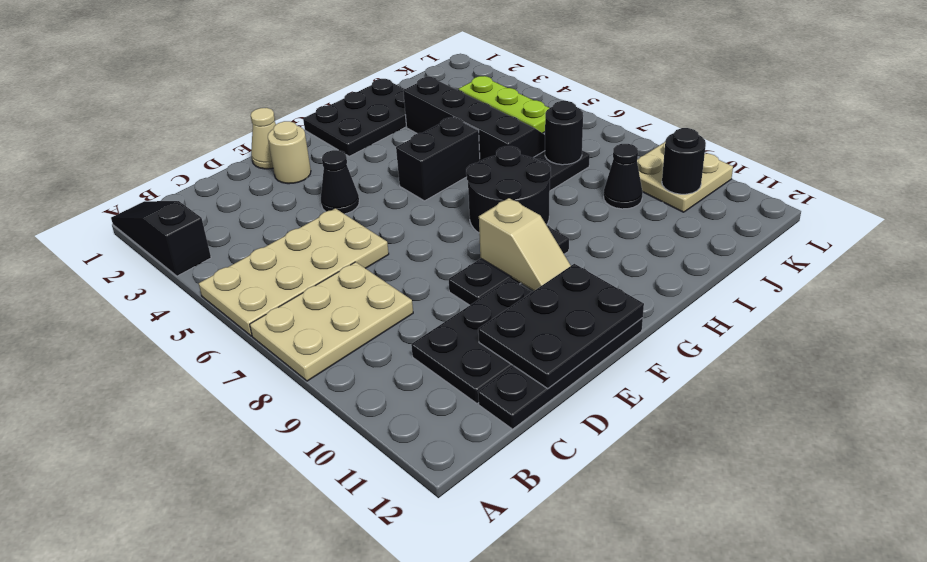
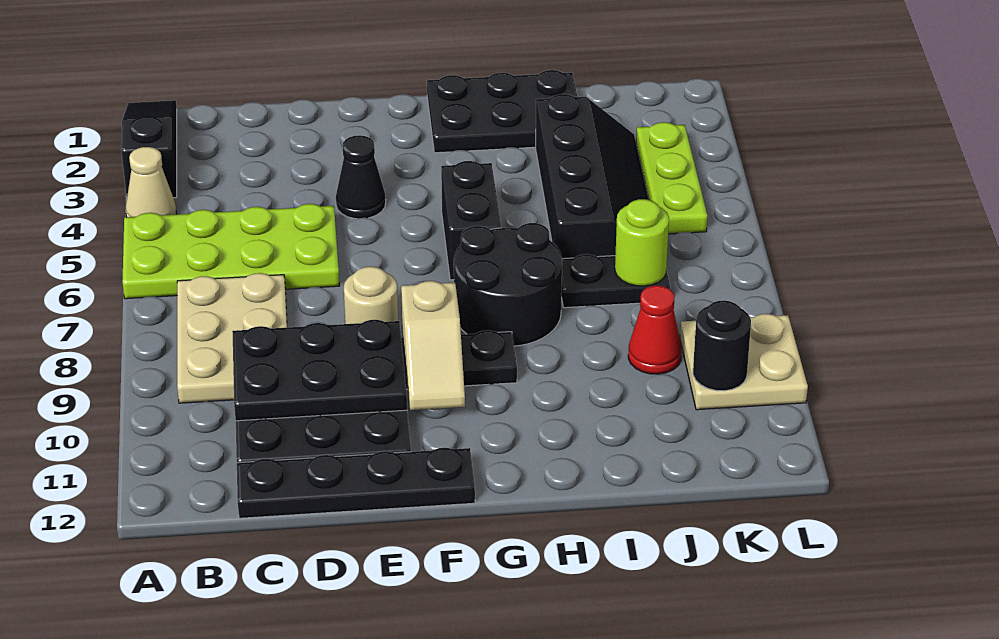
tan 2x4 plate [199,208,389,336] -> lime 2x4 plate [122,204,339,299]
tan 2x3 plate [250,262,413,381] -> tan 2x3 plate turned to [177,273,287,403]
black 2x3 plate [478,264,644,388] -> black 2x3 plate moved to [232,320,407,421]
tan 1x1 cone [251,108,276,169] -> tan 1x1 cone moved to [126,147,177,217]
tan 1x1 round brick [268,121,311,184] -> tan 1x1 round brick moved to [344,267,398,324]
black 1x2 brick [396,117,480,201] -> black 1x2 brick turned to [441,161,501,280]
black 1x1 round brick [545,101,583,165] -> lime 1x1 round brick [615,199,669,286]
black 1x1 cone [604,144,643,209] -> red 1x1 cone [628,286,682,374]

